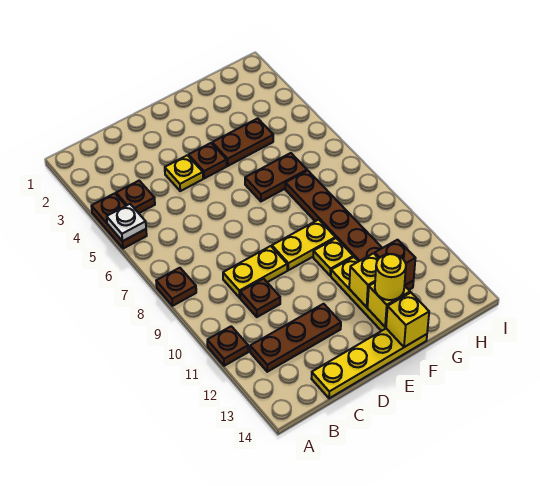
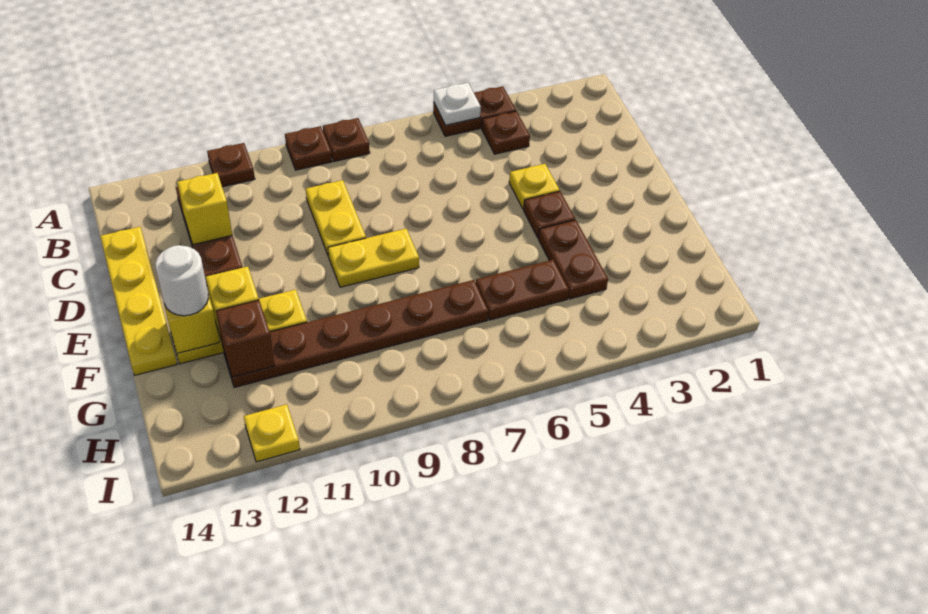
brown 1x1 plate [240,279,280,317] -> brown 1x1 plate moved to [285,126,332,170]
yellow 1x2 plate [272,220,335,270] -> yellow 1x2 plate turned to [328,229,419,287]
brown 1x2 plate [245,153,307,201] -> brown 1x2 plate turned to [476,260,569,320]
yellow 1x1 plate [313,238,353,276] -> yellow 1x1 plate moved to [244,404,300,462]
yellow 1x1 round brick [375,254,406,300] -> white 1x1 round brick [155,245,208,316]
yellow 1x1 brick [386,293,429,347] -> yellow 1x1 brick moved to [177,173,232,245]

